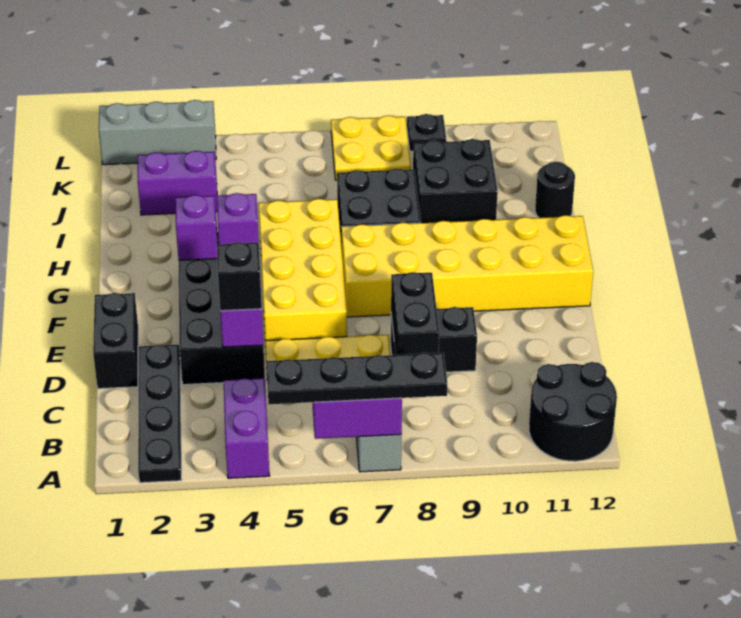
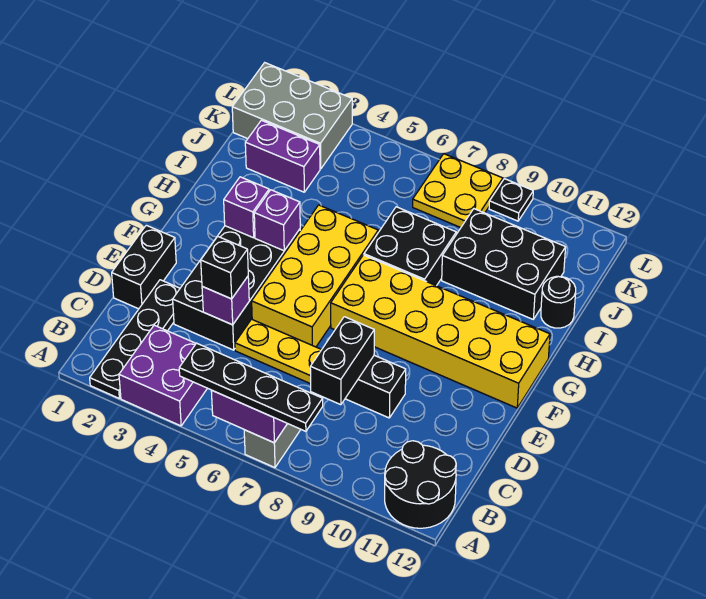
purple 1x2 brick [224,378,269,478] -> purple 2x2 brick [119,325,207,426]
black 2x2 brick [413,139,498,223] -> black 2x3 brick [442,209,566,319]
grey 1x3 brick [99,100,216,165] -> grey 2x3 brick [232,63,352,169]

